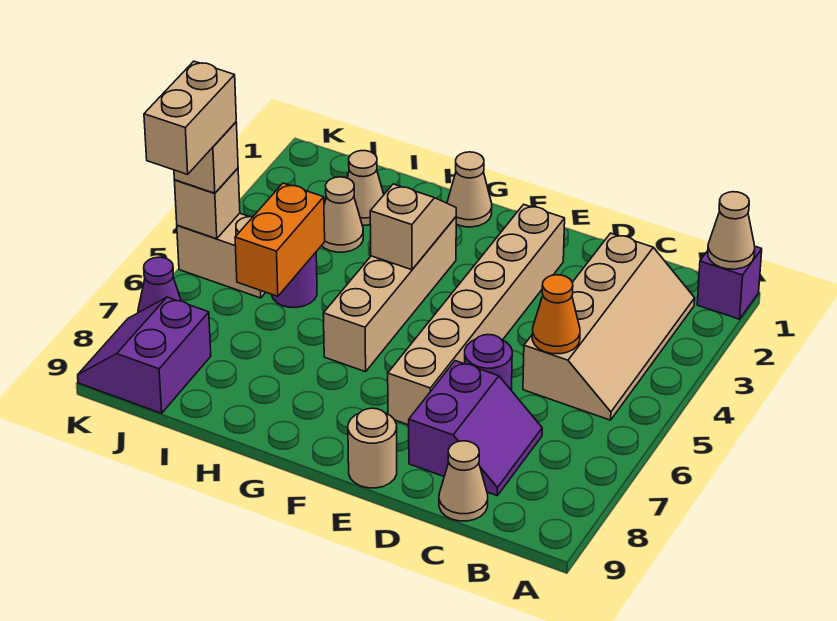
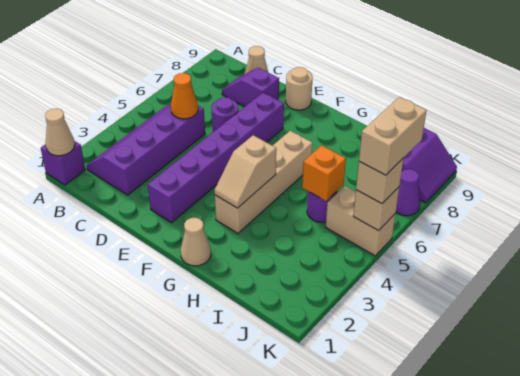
tan 2x4 slope [523,233,695,420] -> purple 2x4 slope [87,104,205,195]
purple 2x2 slope [409,361,542,496] -> purple 1x2 slope [222,68,279,107]
tan 1x6 brick [388,204,565,425] -> purple 1x6 brick [148,93,284,222]
tan 1x1 cone [347,151,384,225] -> none
tan 1x1 cone [322,177,363,252] -> none
orange 1x2 brick [235,183,325,296] -> orange 1x1 brick [302,145,346,201]

